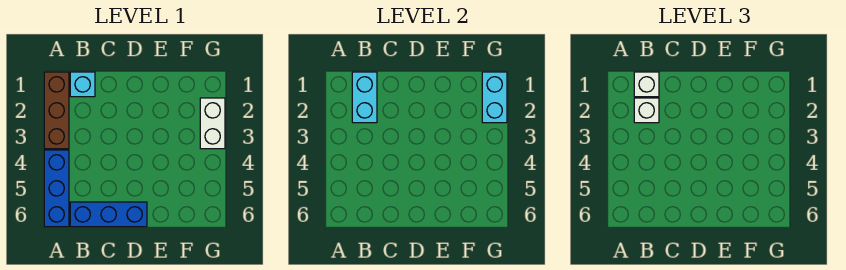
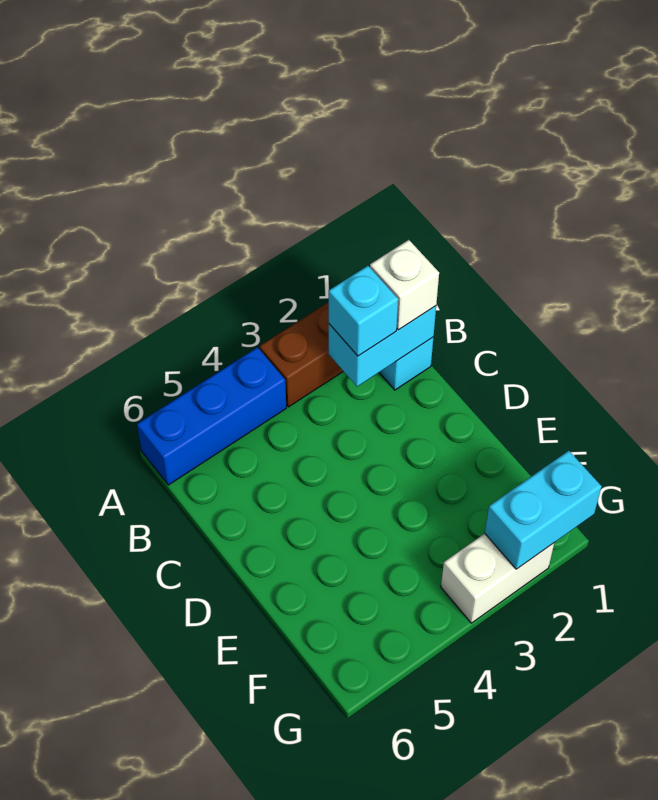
white 1x1 brick [634,98,659,123] -> cyan 1x1 brick [329,266,398,356]
blue 1x3 brick [70,202,147,227] -> none

